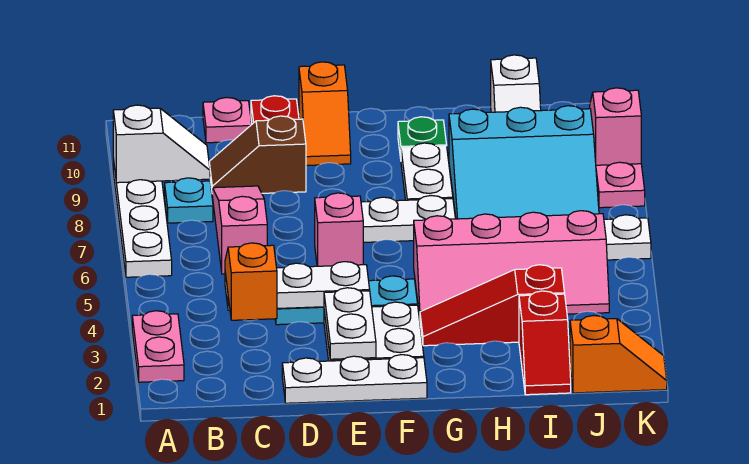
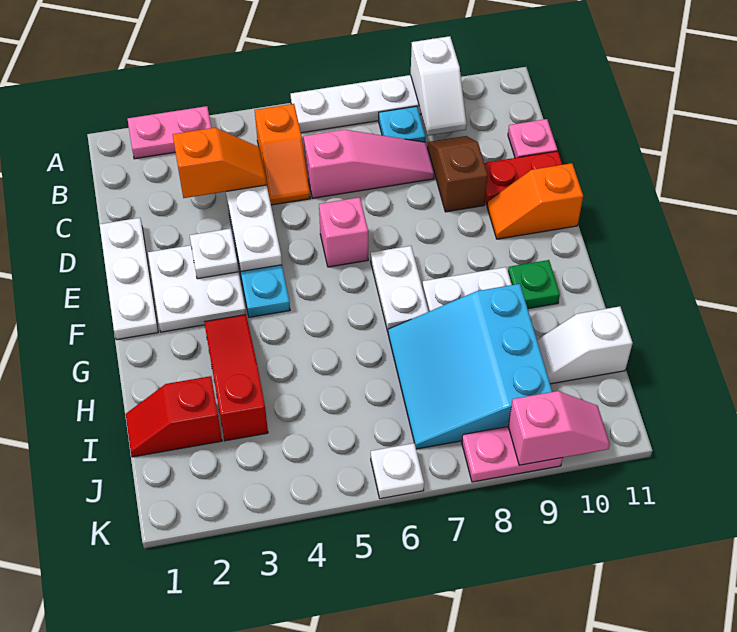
white 1x2 plate [324,288,376,359] -> white 1x1 plate [190,229,238,279]
pink 2x4 slope [414,211,609,317] -> none
orange 1x2 slope [570,316,667,393] -> orange 1x2 slope moved to [255,104,310,205]

